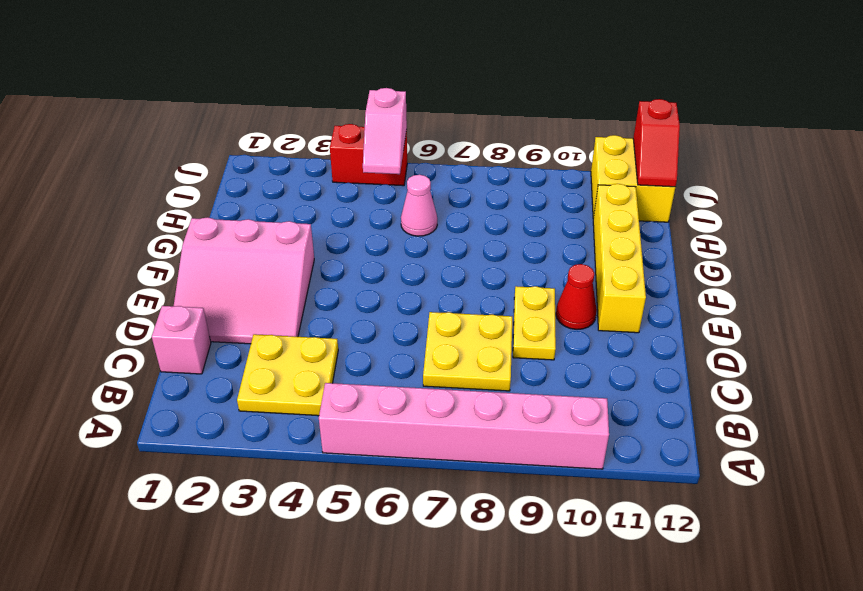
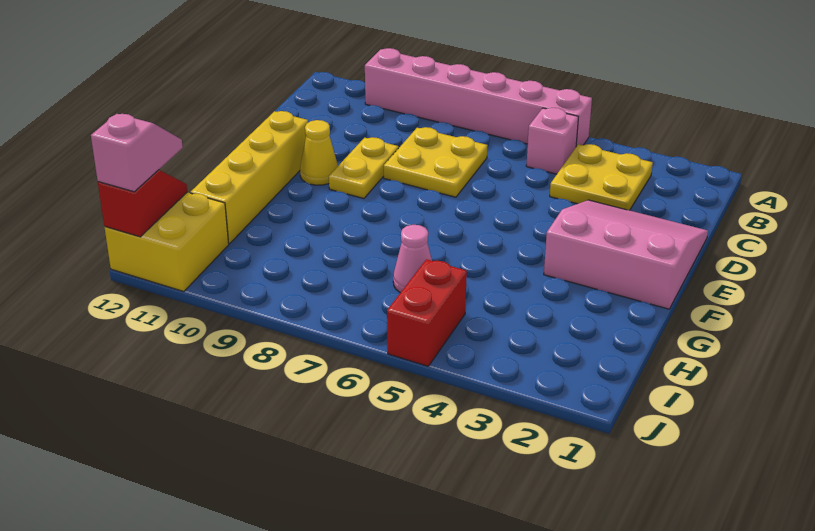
pink 1x1 brick [152,306,211,374] -> pink 1x1 brick moved to [526,108,578,174]
red 1x1 cone [556,264,597,329] -> yellow 1x1 cone [300,120,338,185]
pink 1x2 slope [363,88,407,174] -> pink 1x2 slope moved to [91,114,183,192]
red 1x2 brick [330,124,407,186] -> red 1x2 brick turned to [387,259,467,366]

